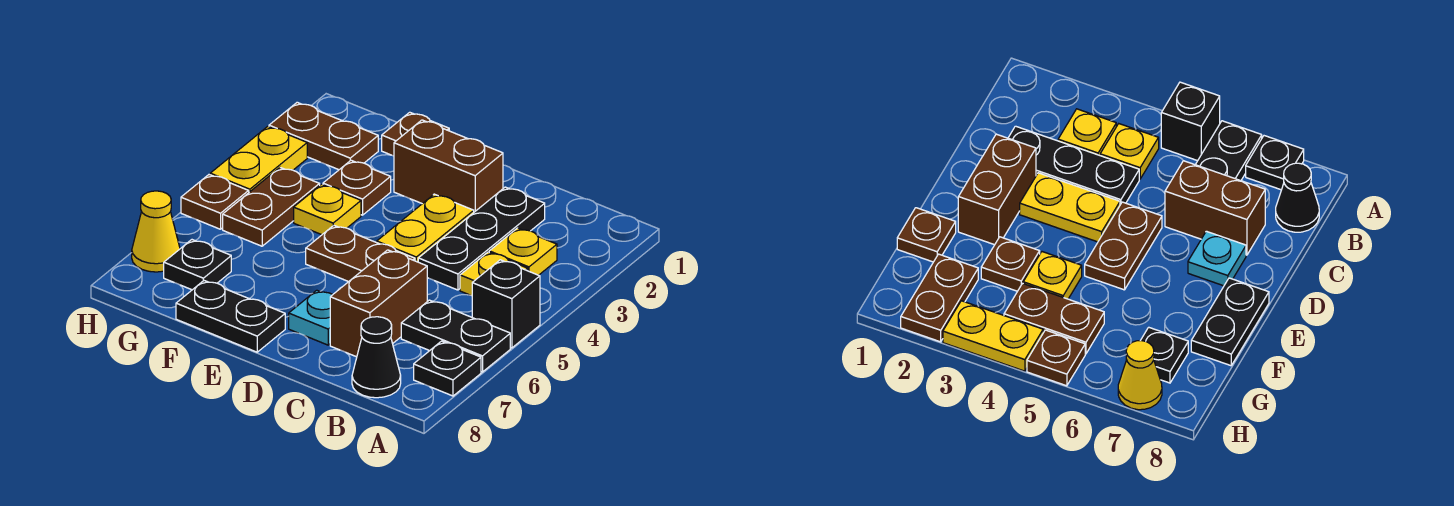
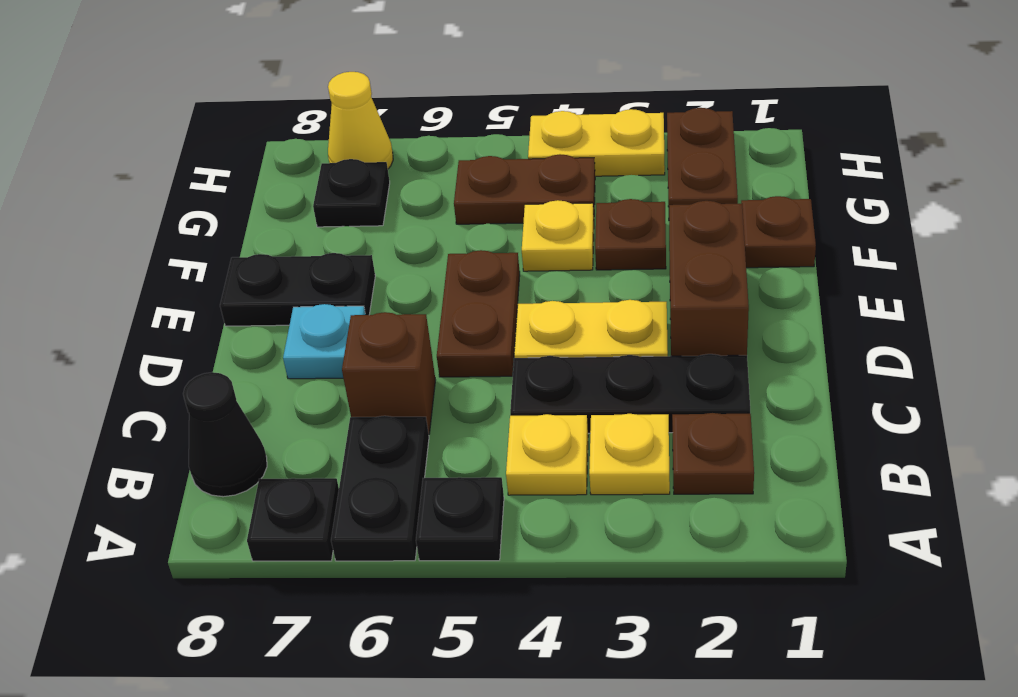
black 1x1 brick [472,260,540,348] -> black 1x1 plate [416,477,504,561]
brown 1x2 brick [330,250,427,357] -> brown 1x1 brick [342,312,435,434]
black 1x2 plate [176,281,285,352] -> black 1x2 plate turned to [220,253,375,326]
brown 1x1 plate [181,175,249,229] -> brown 1x1 plate moved to [672,413,754,494]

